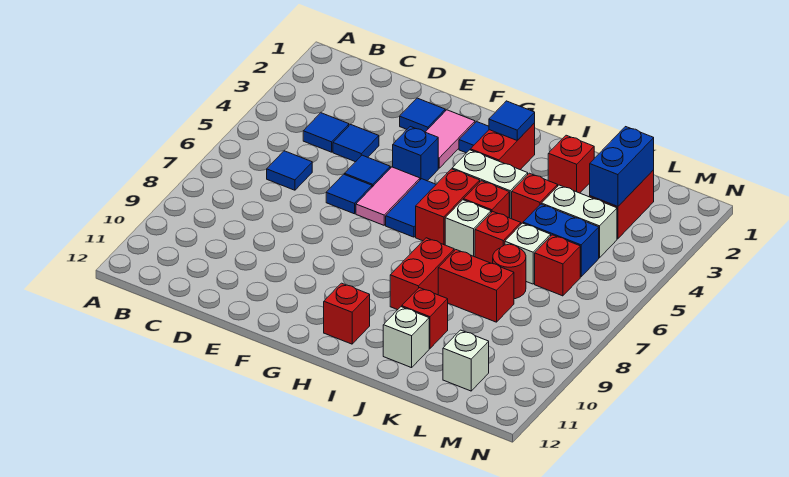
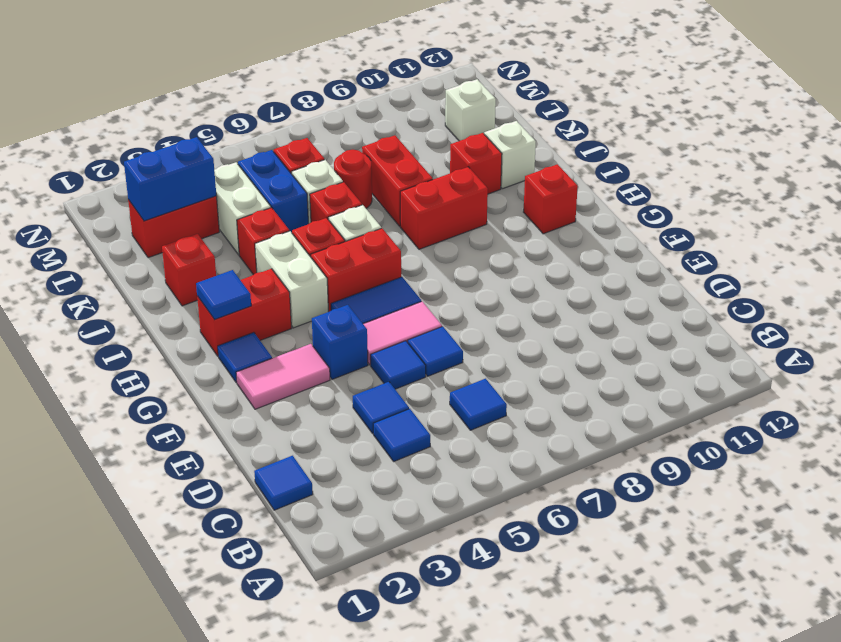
blue 1x1 tile [400,98,445,132] -> blue 1x1 tile moved to [254,456,313,510]

